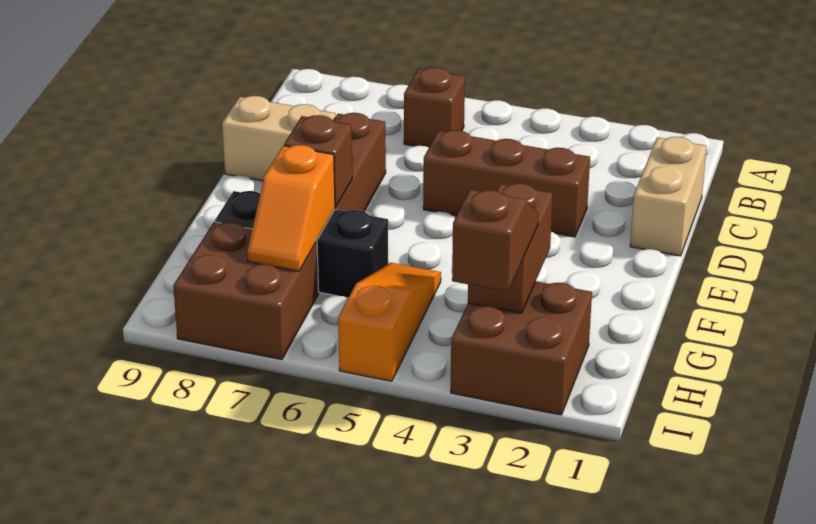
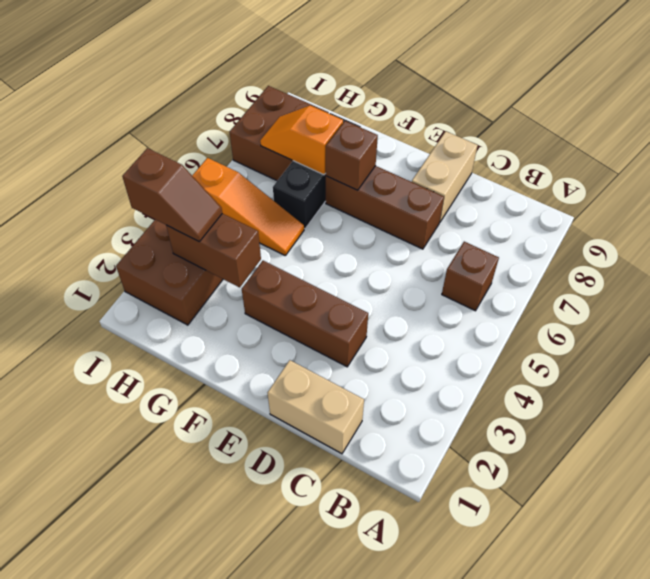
brown 1x3 brick [423,130,590,237] -> brown 1x3 brick turned to [242,261,368,367]

